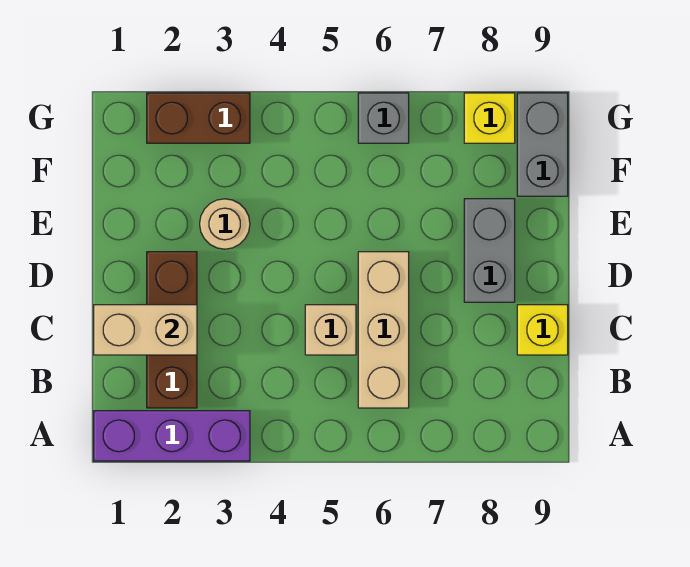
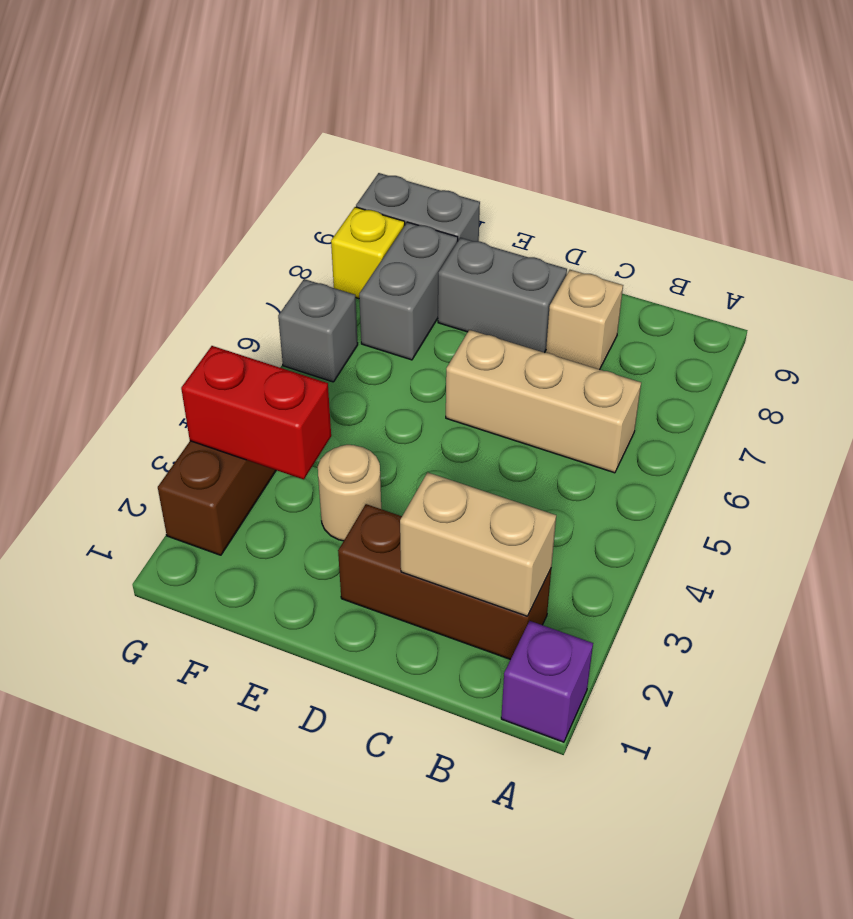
purple 1x3 brick [94,411,250,461] -> purple 1x1 brick [501,621,593,742]
tan 1x2 brick [94,305,197,355] -> tan 1x2 brick turned to [400,472,556,616]
tan 1x1 brick [305,305,356,355] -> tan 1x1 brick moved to [546,270,623,370]
yellow 1x1 brick [517,305,568,355] -> none
none -> red 1x2 brick [181,346,331,479]
none -> grey 1x2 brick [359,222,458,360]

